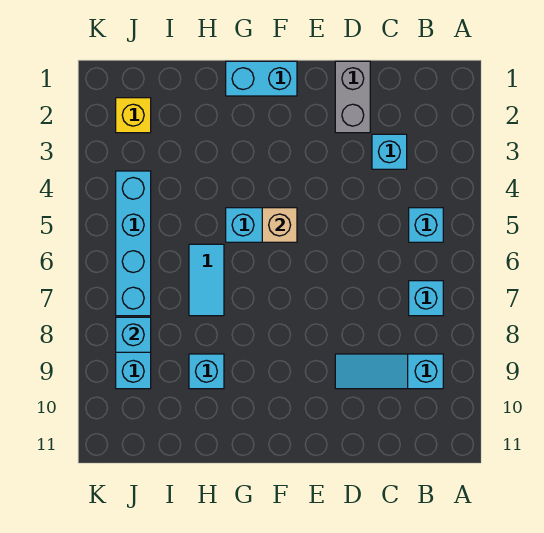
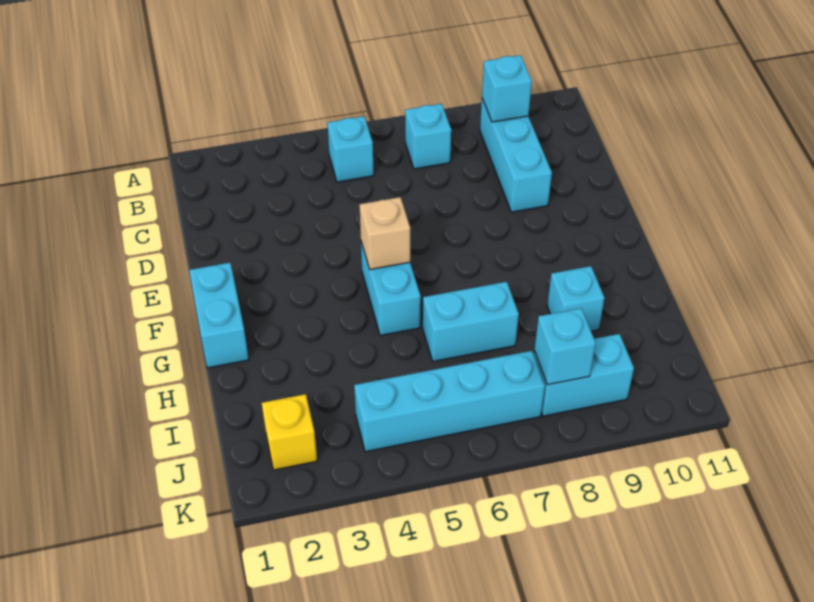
cyan 1x3 slope [335,354,443,389] -> cyan 1x3 brick [480,99,552,212]
cyan 1x1 brick [372,134,407,169] -> cyan 1x1 brick moved to [482,55,532,122]
grey 1x2 brick [335,61,370,133] -> none
cyan 1x2 tile [189,244,224,316] -> cyan 1x2 brick [423,282,519,362]

